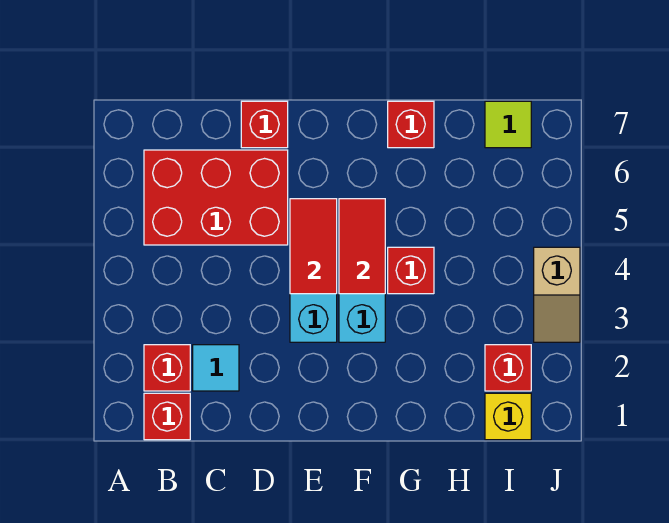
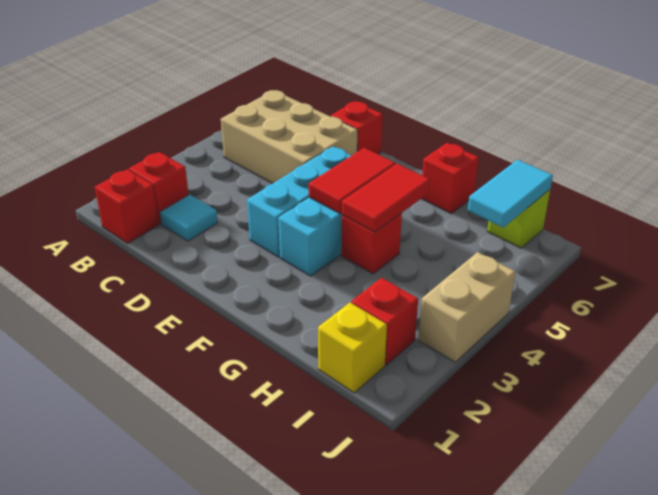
red 2x3 brick [144,150,288,245] -> tan 2x3 brick [221,90,358,184]
red 1x2 tile [290,199,337,294] -> red 1x2 tile moved to [342,164,430,232]
none -> cyan 1x2 tile [468,160,553,227]
lime 1x1 tile [485,101,531,148] -> lime 1x1 brick [487,190,550,248]
tan 1x2 slope [534,247,580,342] -> tan 1x2 brick [418,252,515,362]

